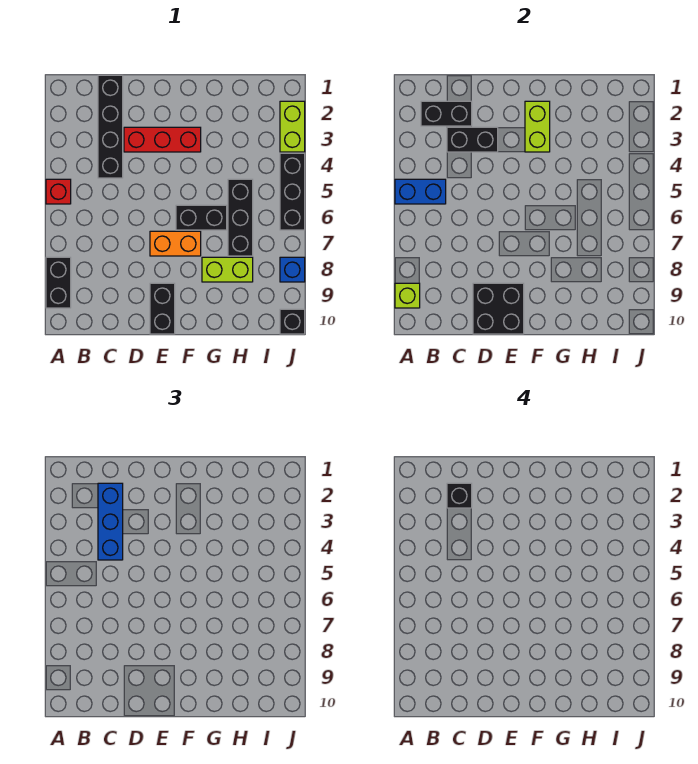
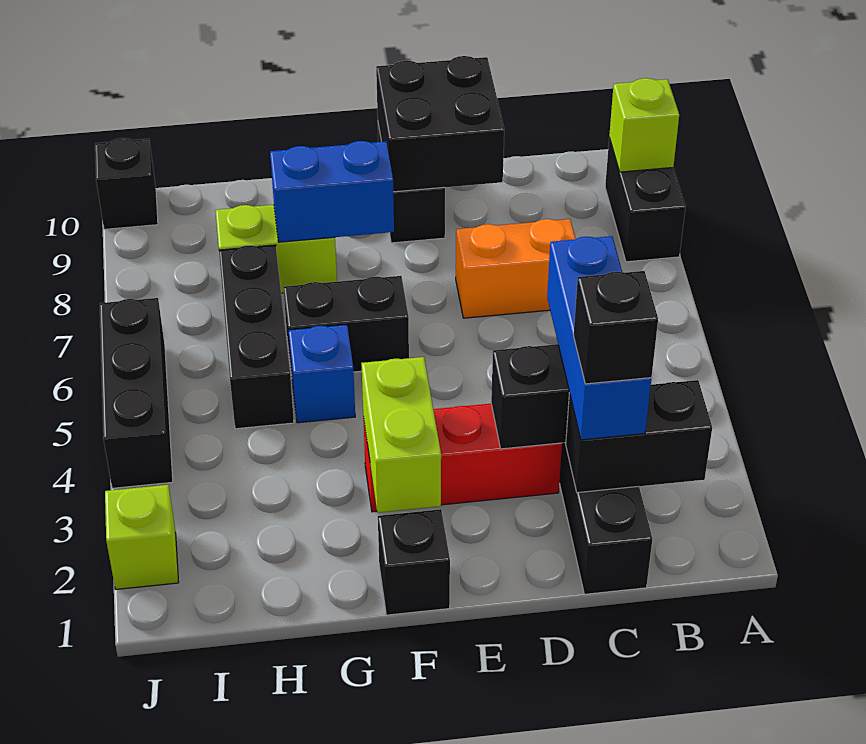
red 1x1 brick [46,179,71,204] -> none
blue 1x2 brick [395,179,446,204] -> blue 1x2 brick moved to [270,141,394,242]
orange 1x2 brick [150,231,201,256] -> orange 1x2 brick moved to [456,219,575,318]
none -> black 1x1 brick [378,509,450,615]
lime 1x2 brick [280,101,305,152] -> lime 1x1 brick [105,485,179,589]
blue 1x1 brick [280,257,305,282] -> blue 1x1 brick moved to [288,324,355,423]

